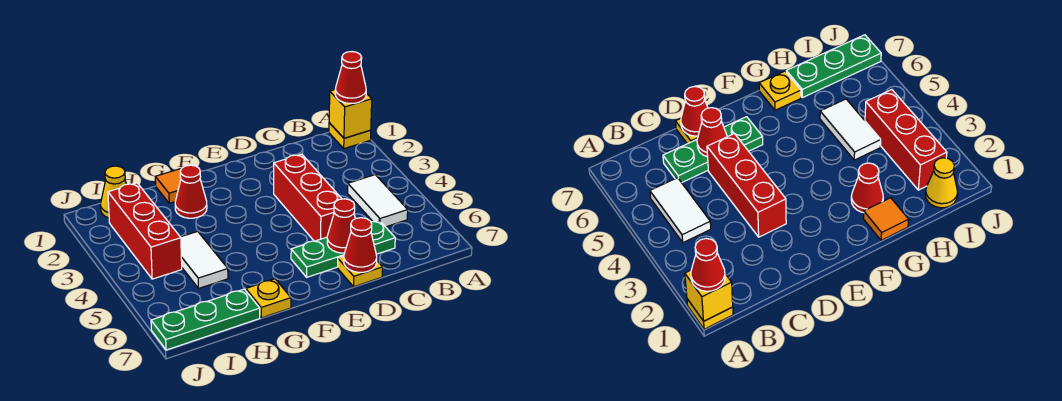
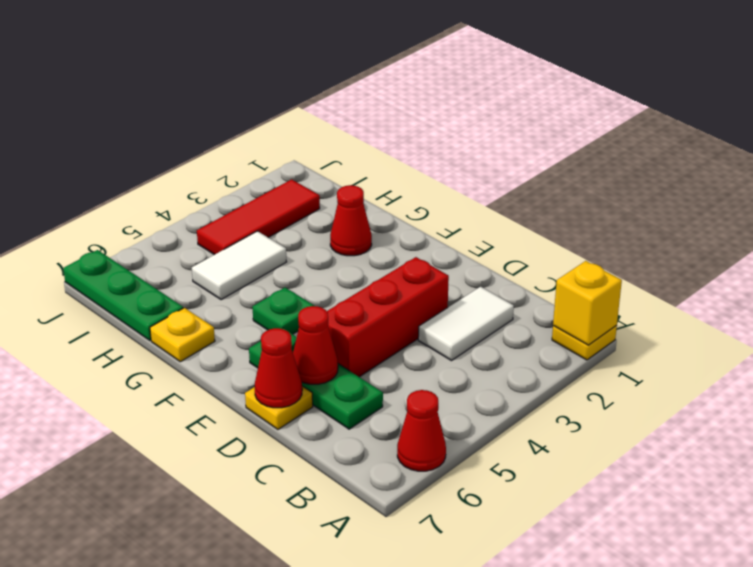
red 1x1 cone [335,52,366,103] -> red 1x1 cone moved to [397,390,446,471]
white 1x2 tile [348,175,408,227] -> white 1x2 tile moved to [418,287,514,361]
none -> green 1x1 plate [252,288,314,334]
orange 1x1 tile [155,168,182,203] -> none
yellow 1x1 cone [101,166,126,218] -> none
red 1x3 brick [108,183,182,279] -> red 1x3 tile [197,179,320,255]

